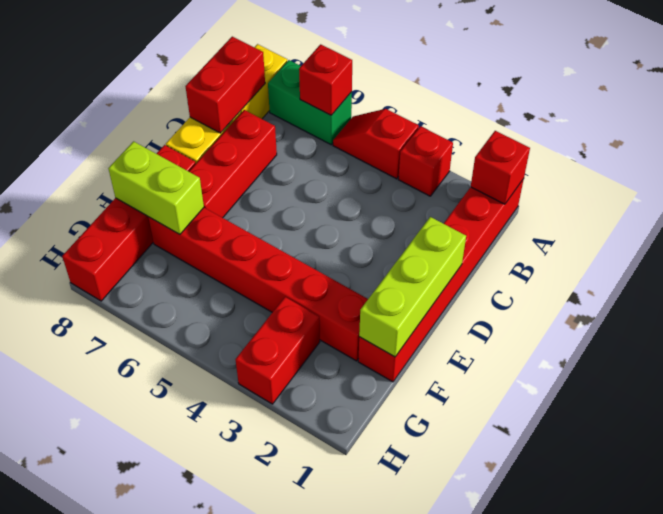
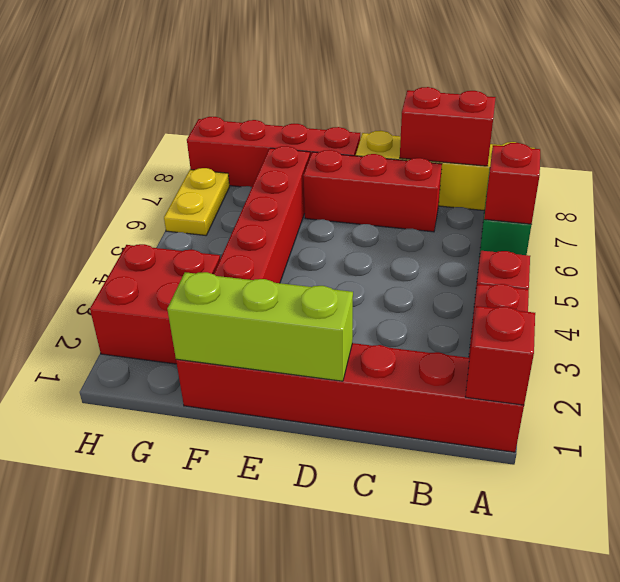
lime 1x2 brick [108,141,204,234] -> none
red 1x2 brick [236,297,320,404] -> red 2x2 brick [90,244,220,364]
none -> yellow 1x2 plate [164,168,230,235]

